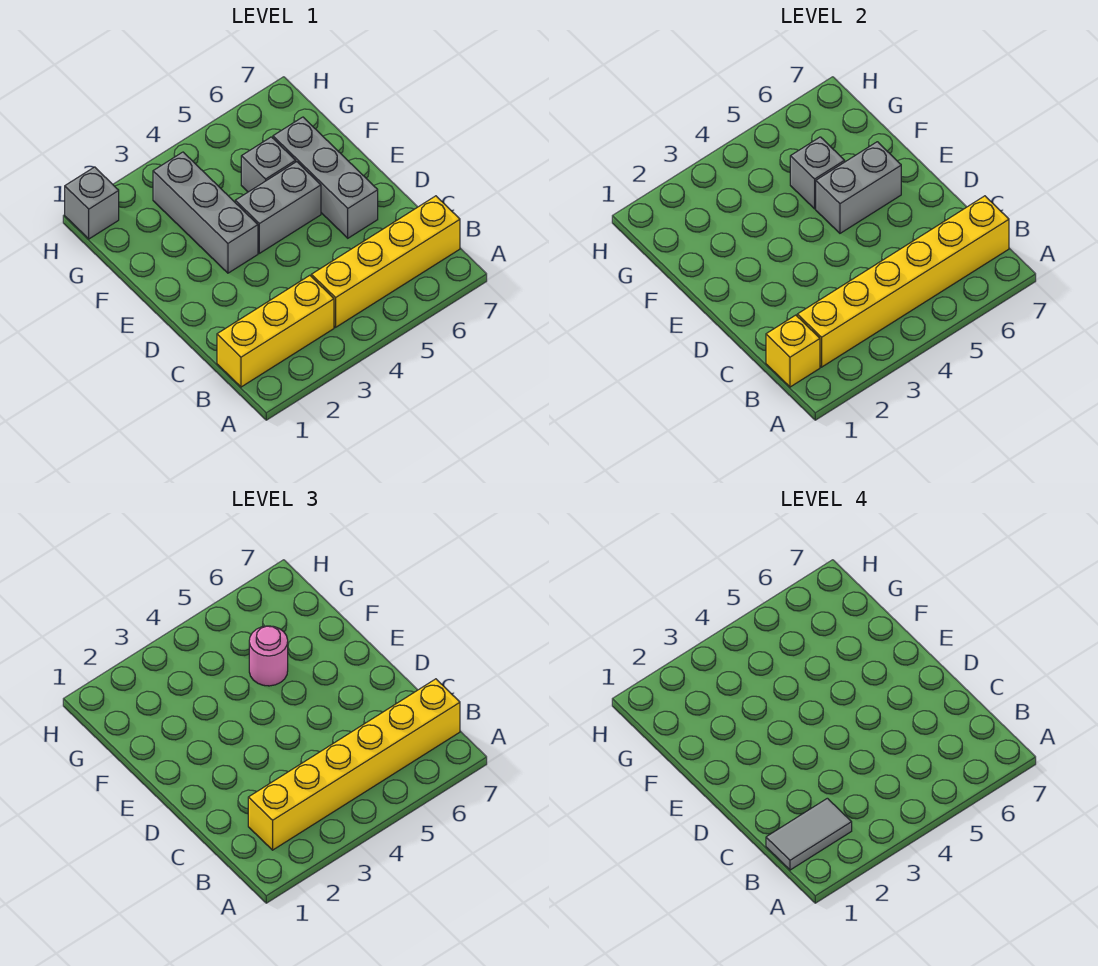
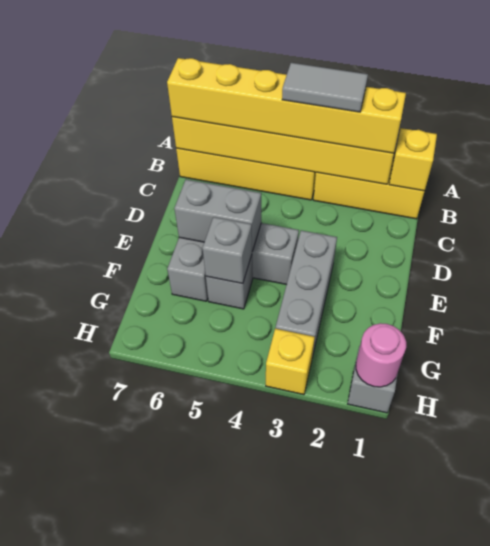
grey 1x2 tile [766,798,852,870] -> grey 1x2 tile moved to [282,63,368,112]
pink 1x1 round brick [249,626,288,686] -> pink 1x1 round brick moved to [356,323,406,387]
none -> yellow 1x1 brick [266,328,315,395]

